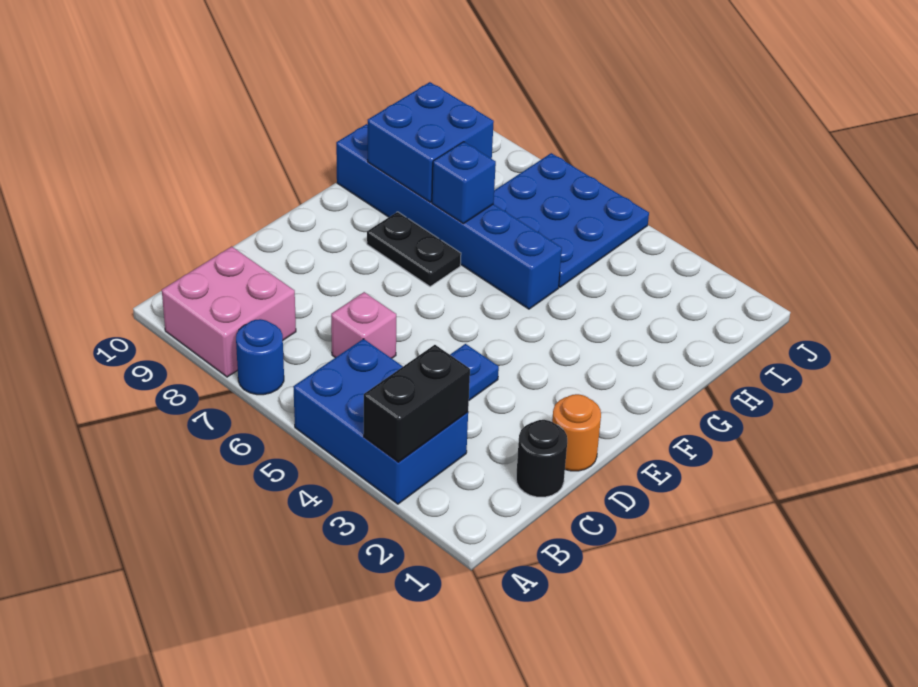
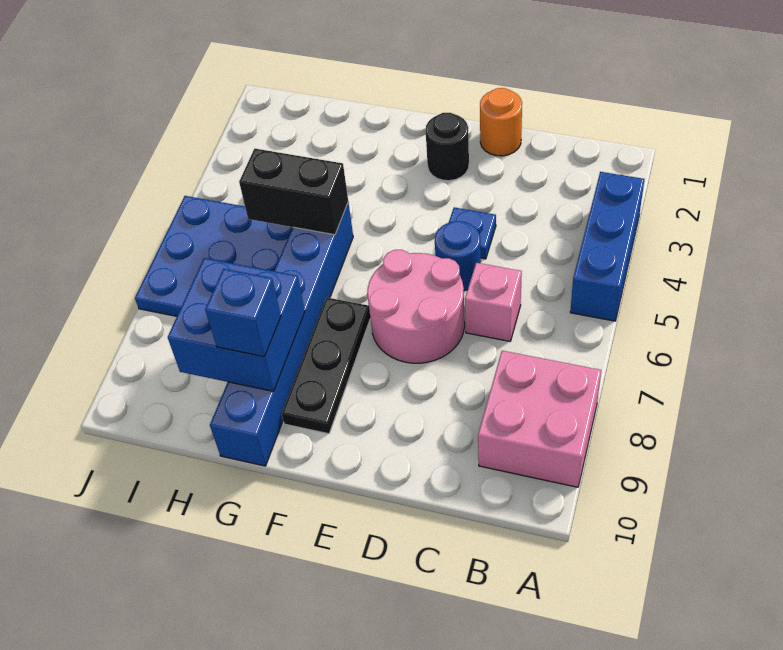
blue 2x3 brick [293,339,468,504] -> blue 1x3 brick [570,172,644,321]
black 1x2 brick [364,345,470,462] -> black 1x2 brick moved to [239,149,348,235]
blue 1x1 round brick [236,319,284,395] -> blue 1x1 round brick moved to [435,221,481,291]
black 1x1 round brick [516,420,567,497] -> black 1x1 round brick moved to [425,113,469,181]
none -> pink 2x2 round brick [367,250,465,363]
black 1x2 plate [367,212,461,287] -> black 1x3 plate [282,298,370,434]
blue 1x1 brick [432,142,496,224] -> blue 1x1 brick moved to [205,269,281,357]

